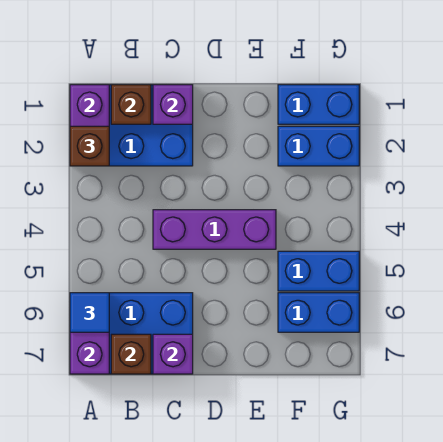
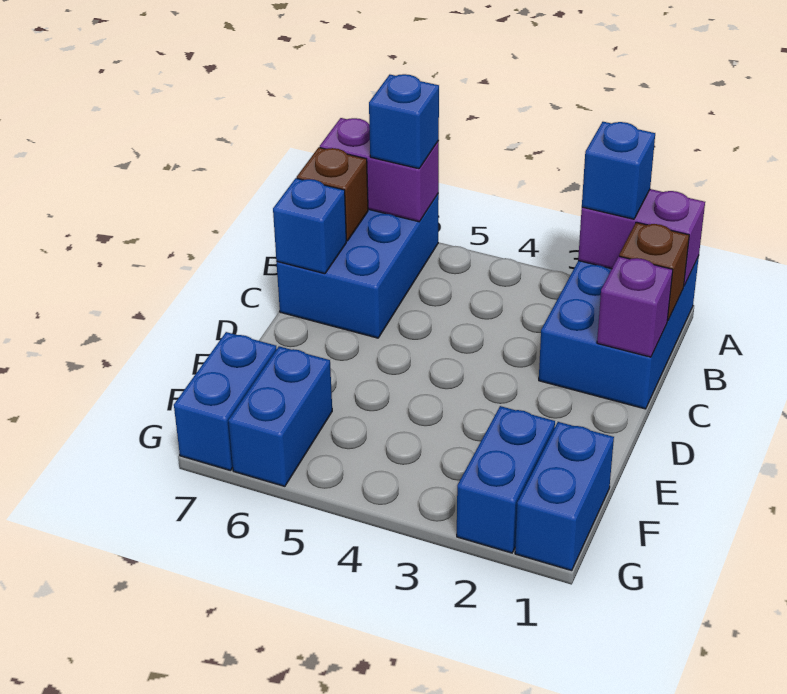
brown 1x1 brick [70,126,109,166] -> blue 1x1 brick [582,122,655,219]
blue 1x1 tile [70,293,109,332] -> blue 1x1 brick [369,74,439,169]
purple 1x3 brick [153,210,276,249] -> none
purple 1x1 brick [153,334,193,374] -> blue 1x1 brick [273,178,346,274]
blue 1x2 brick [278,251,359,291] -> blue 1x2 brick moved to [174,332,277,471]

